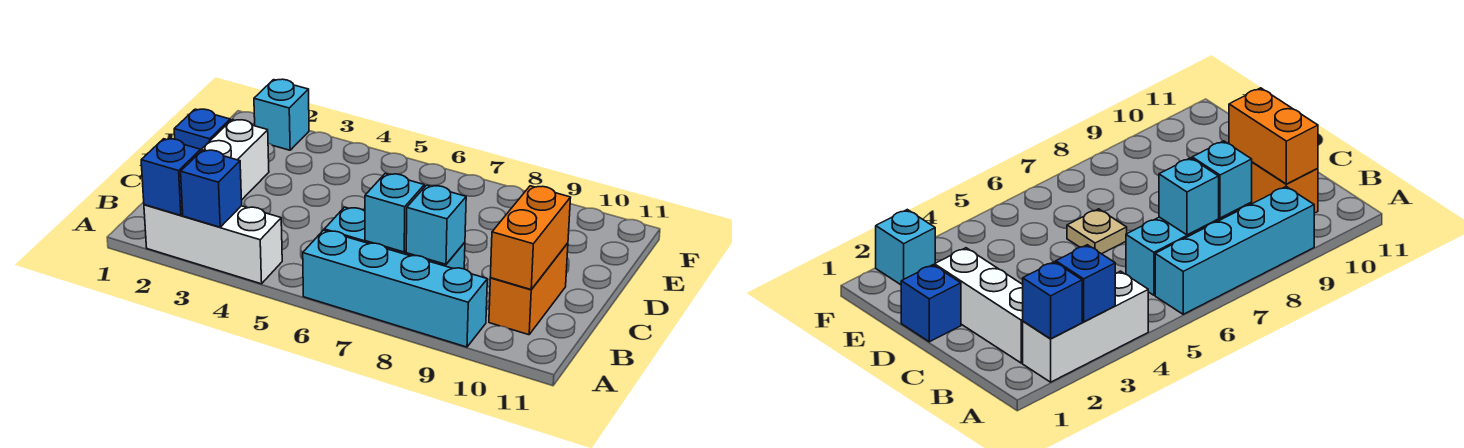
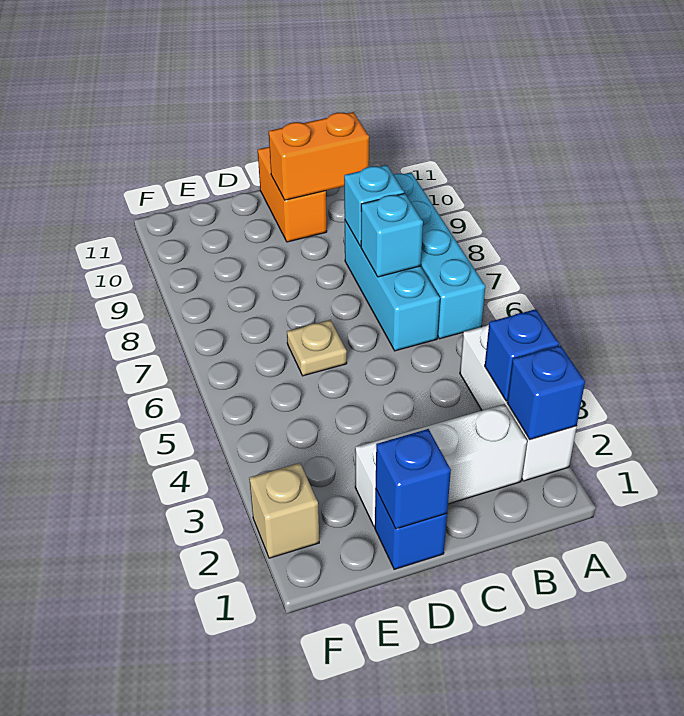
orange 1x2 brick [489,243,568,335] -> orange 1x2 brick turned to [258,147,327,242]
none -> blue 1x1 brick [376,429,451,529]
cyan 1x1 brick [254,79,309,150] -> tan 1x1 brick [249,463,319,558]

